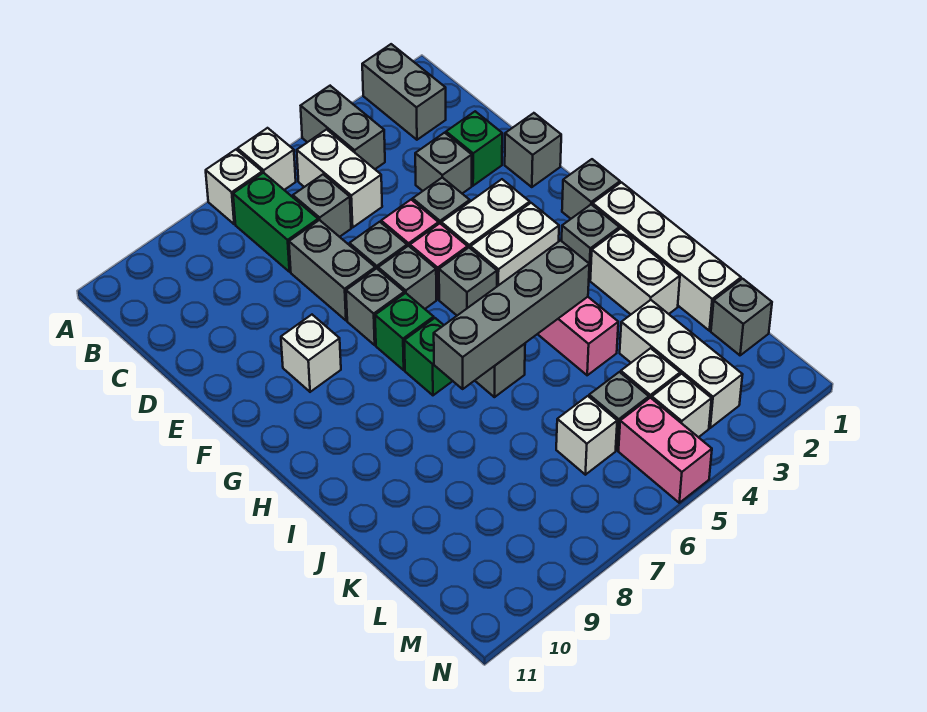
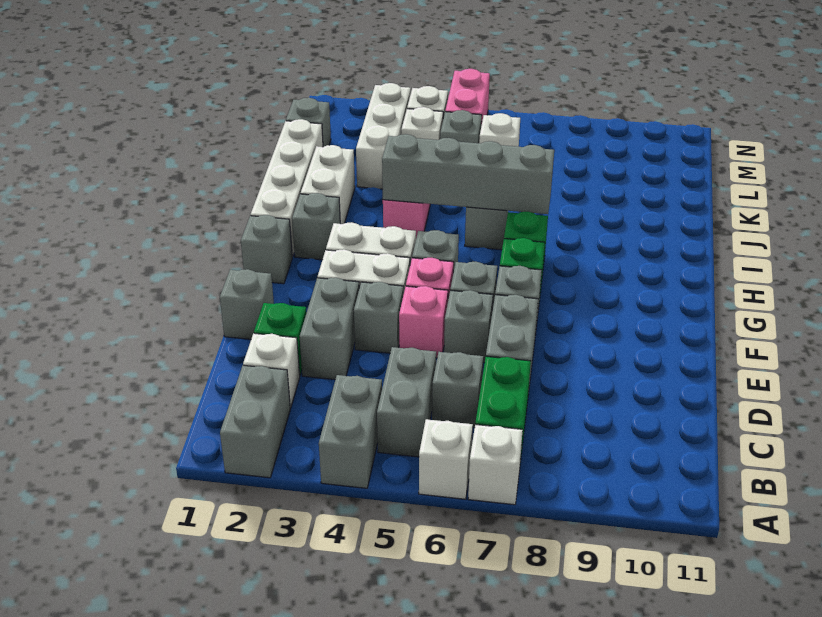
white 1x2 brick [297,130,382,227] -> grey 1x2 brick [377,347,436,457]
grey 1x1 brick [415,133,472,193] -> grey 1x2 brick [300,278,359,380]
white 1x1 brick [281,315,341,392] -> white 1x1 brick moved to [243,333,300,408]

